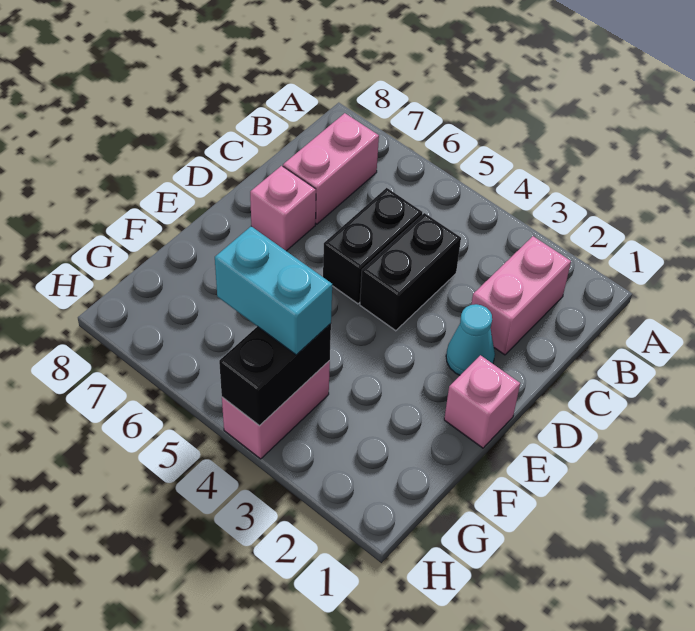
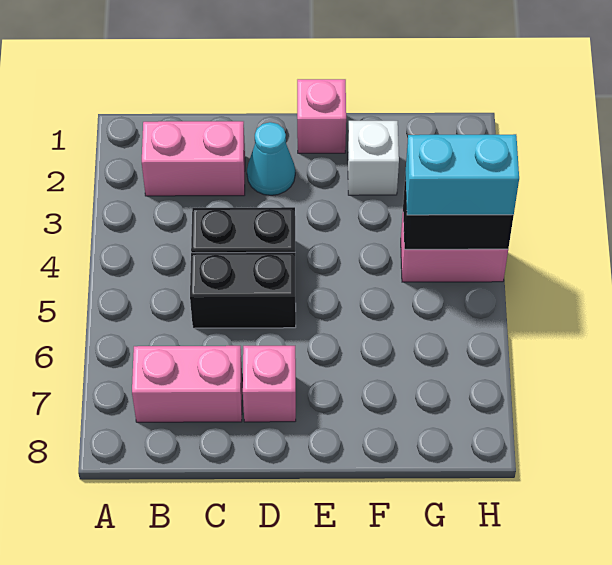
none -> white 1x1 brick [348,121,399,195]
cyan 1x2 brick [215,226,332,355] -> cyan 1x2 brick turned to [405,134,519,215]

